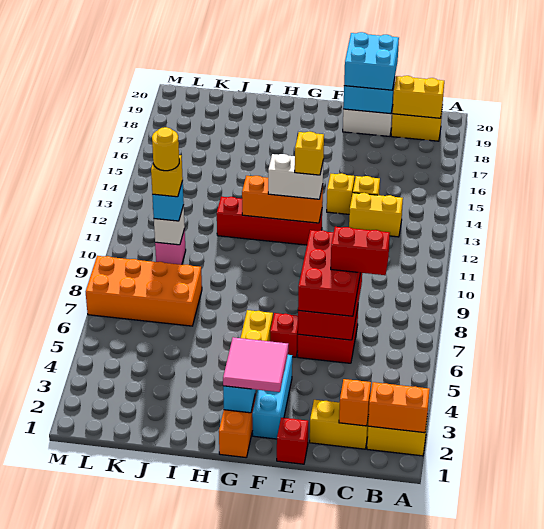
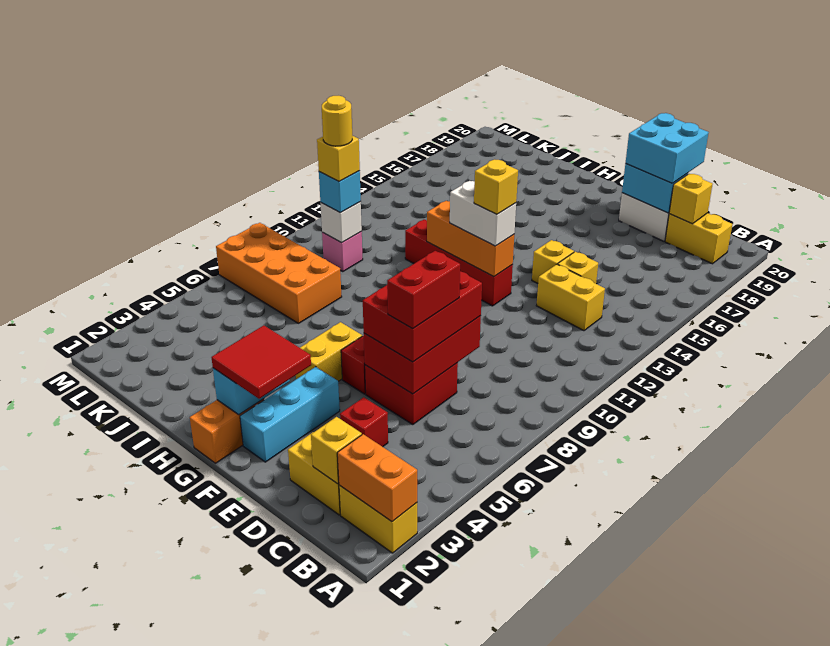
yellow 1x2 brick [392,76,444,118] -> yellow 1x1 brick [669,174,713,224]
orange 1x1 brick [339,379,371,426] -> yellow 1x1 brick [311,417,362,484]
red 1x2 brick [331,227,390,275] -> red 1x2 brick turned to [387,251,460,329]
red 1x1 brick [277,418,308,464] -> red 1x1 brick moved to [340,397,388,447]
pink 2x2 tile [223,337,288,392] -> red 2x2 tile [211,325,311,399]

